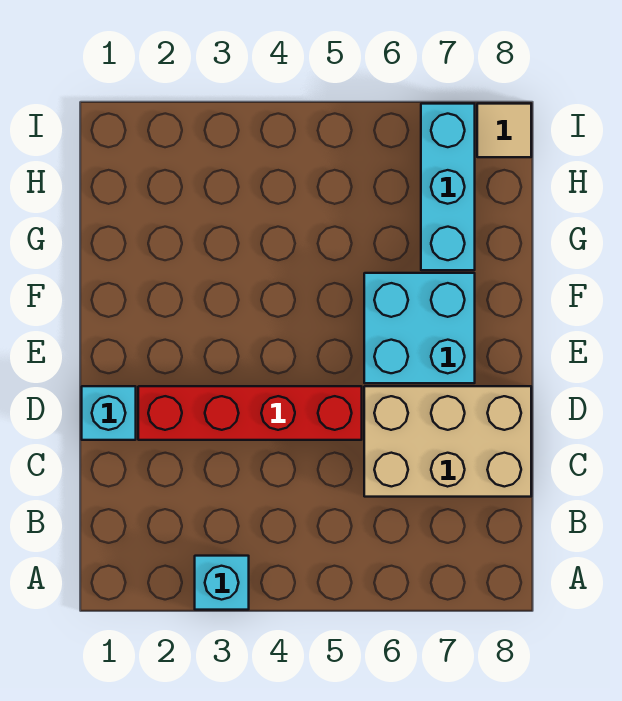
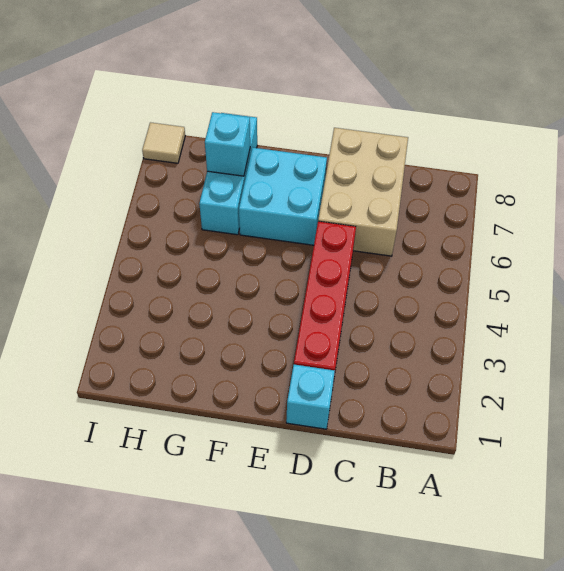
cyan 1x1 brick [195,556,249,610] -> cyan 1x1 brick moved to [205,112,250,176]
cyan 1x3 brick [421,104,475,270] -> cyan 1x3 brick turned to [199,113,257,235]

